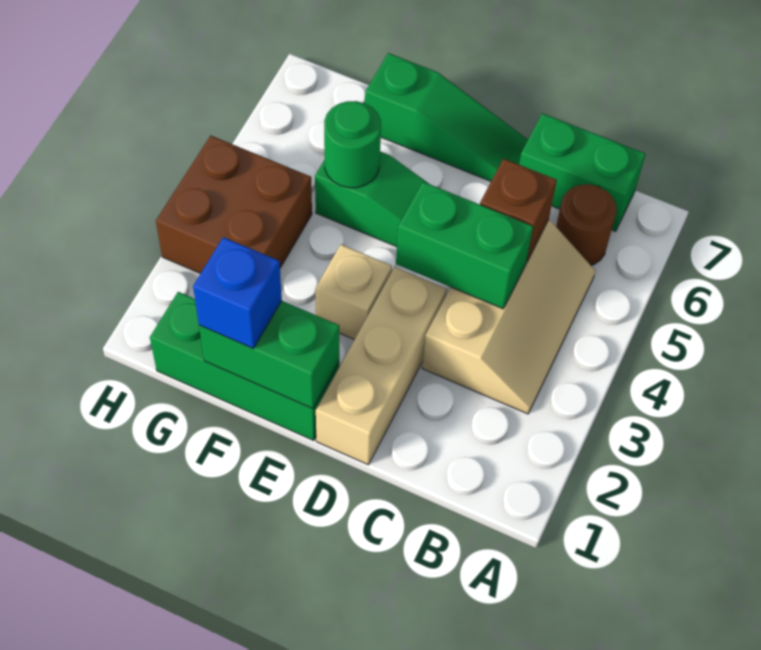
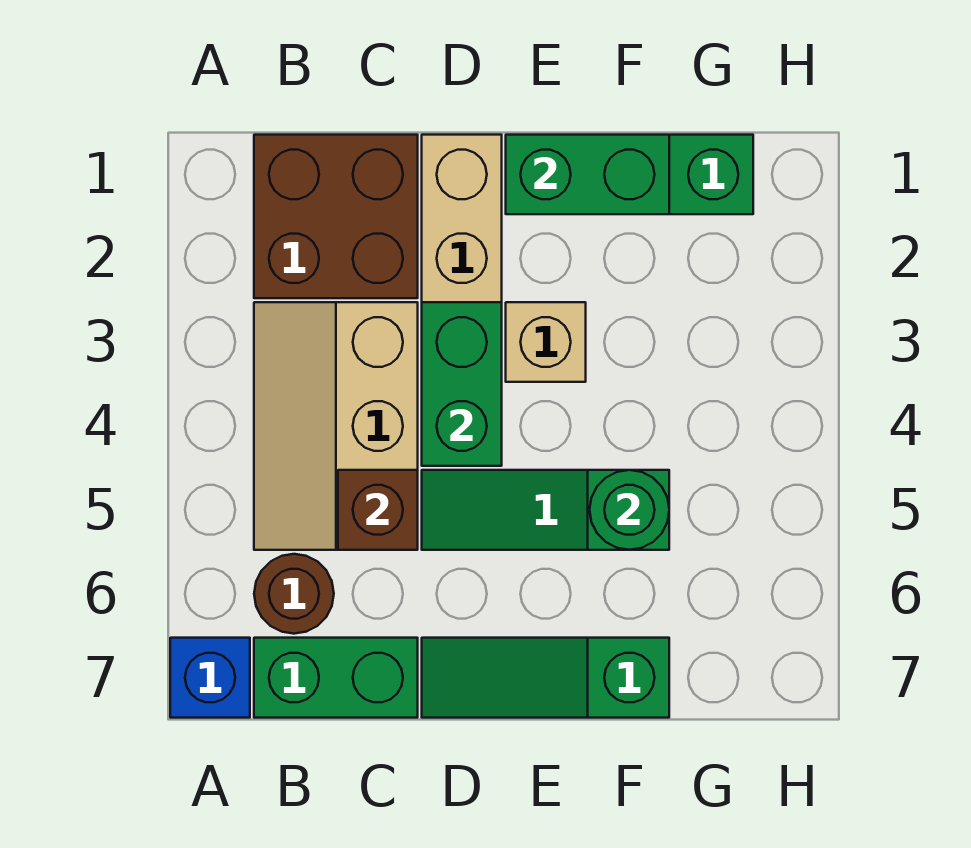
green 1x2 brick [396,182,533,309] -> green 1x2 brick turned to [422,302,502,466]
blue 1x1 brick [193,237,282,349] -> blue 1x1 brick moved to [170,638,250,718]
brown 2x2 brick [156,136,312,274] -> brown 2x2 brick moved to [254,135,418,298]

